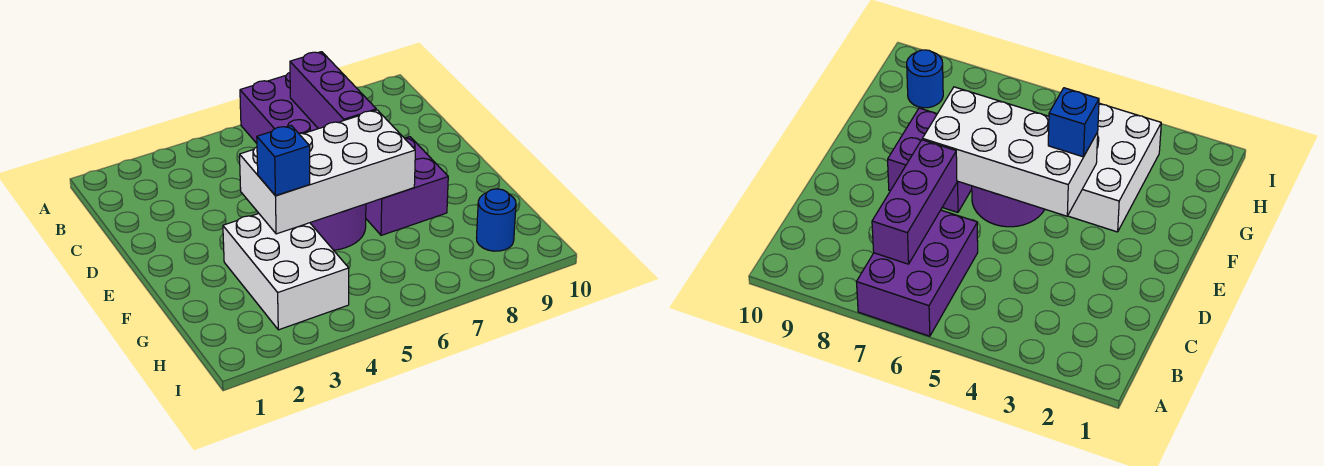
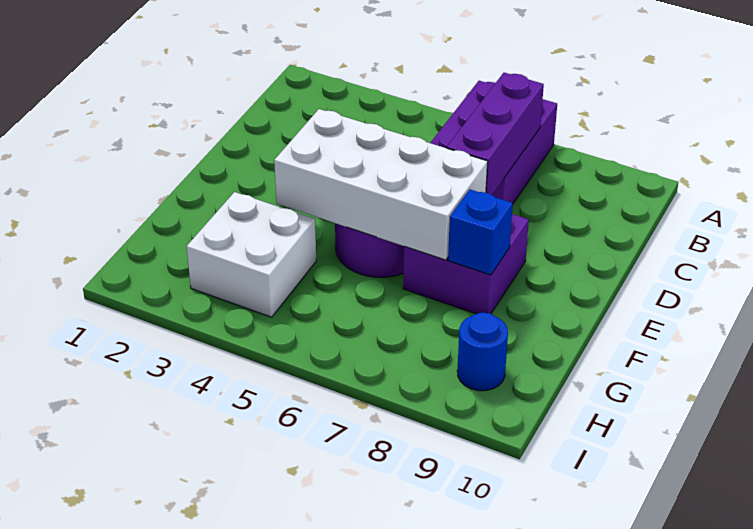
white 2x3 brick [223,214,349,330] -> white 2x2 brick [187,192,316,317]
blue 1x1 brick [257,126,310,196] -> blue 1x1 brick moved to [448,190,513,275]

